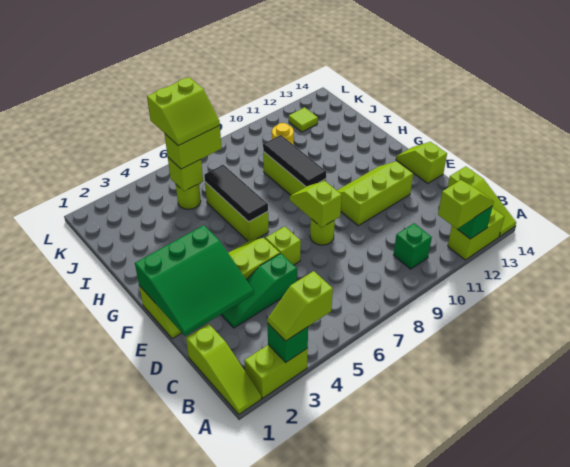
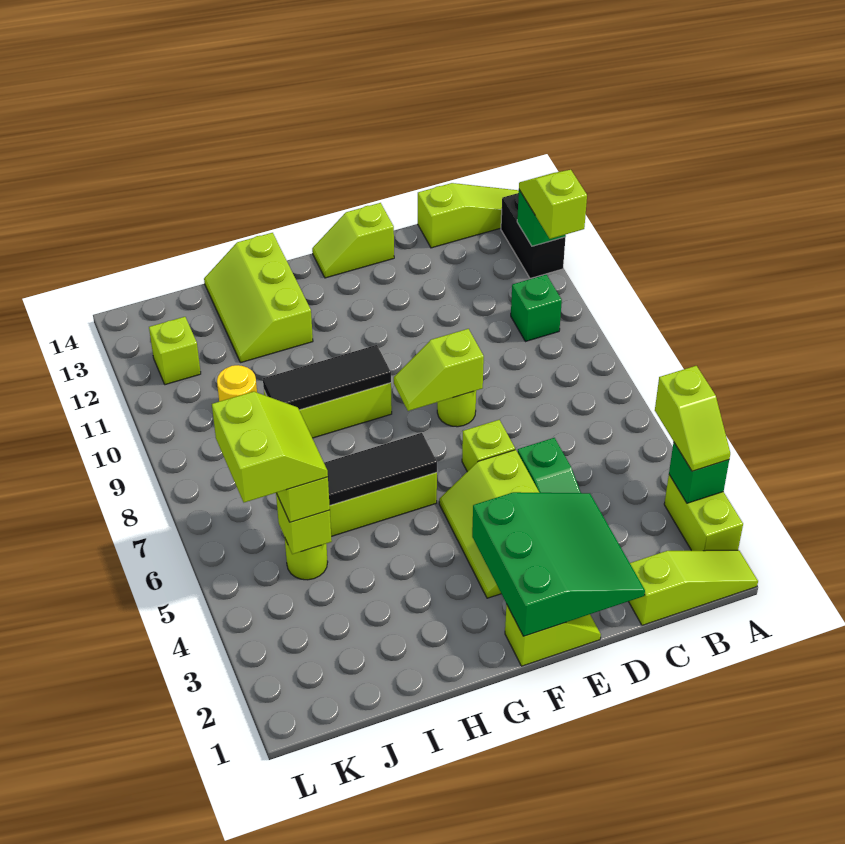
lime 1x2 brick [448,208,504,260] -> black 1x2 brick [501,193,565,278]
lime 2x3 slope [337,161,413,226] -> lime 2x3 slope moved to [204,233,313,363]
lime 1x1 tile [289,107,318,132] -> lime 1x1 brick [149,317,201,385]

